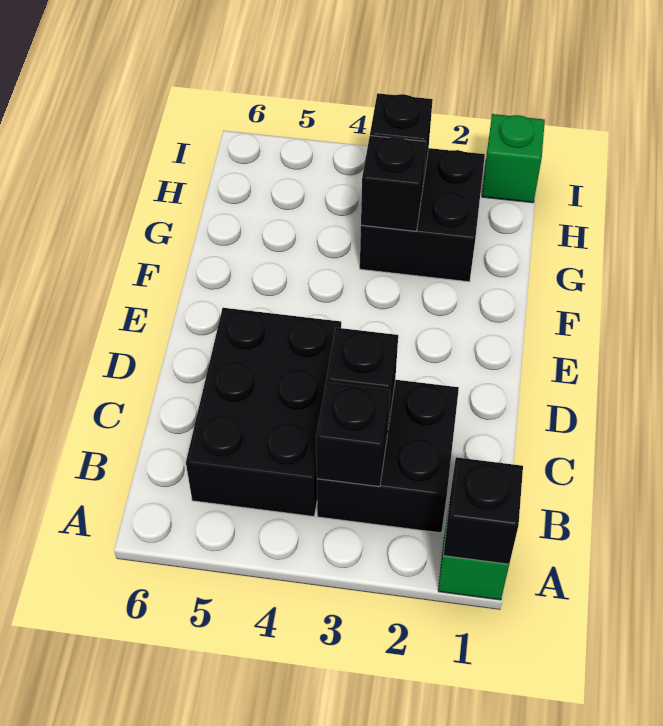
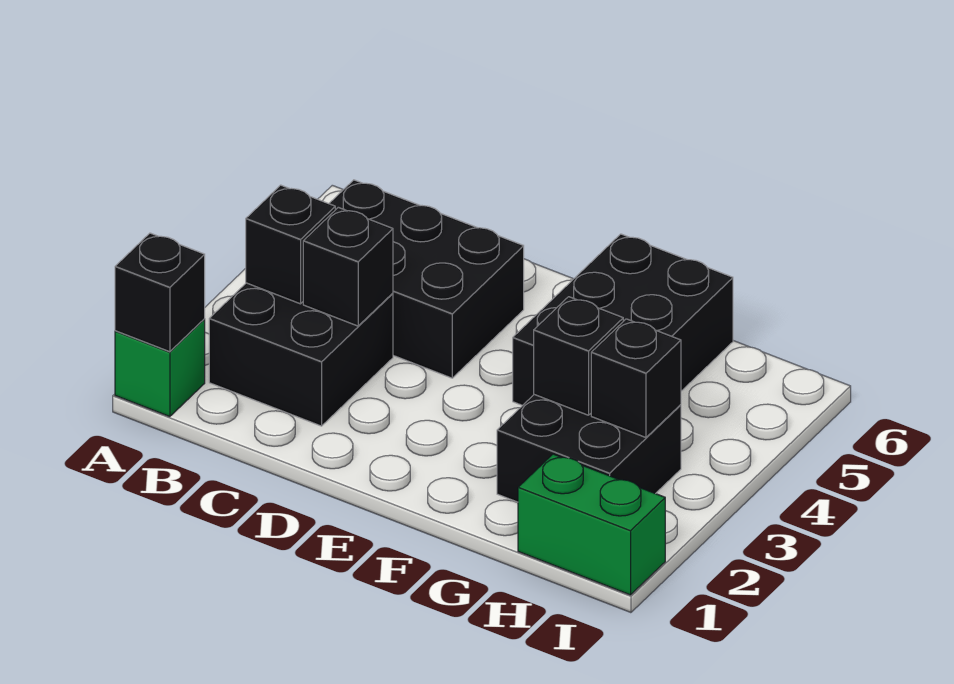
none -> black 2x3 brick [513,234,733,406]
green 1x1 brick [482,114,545,203] -> green 1x2 brick [518,454,665,595]

